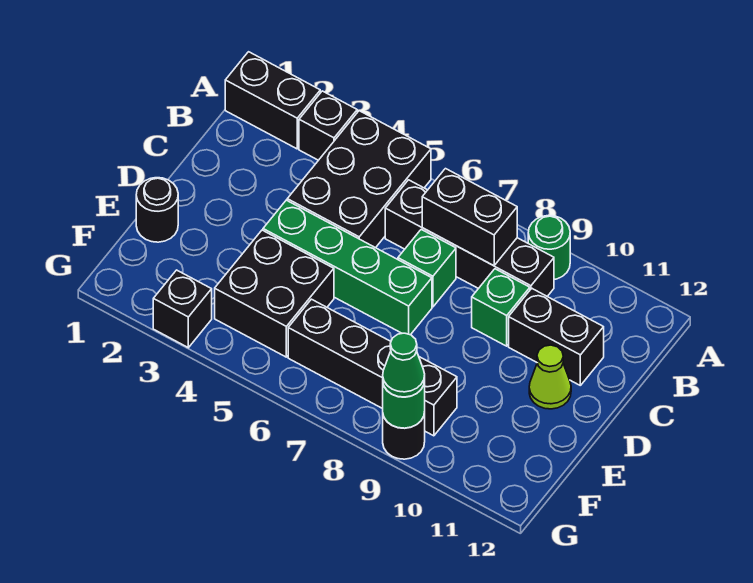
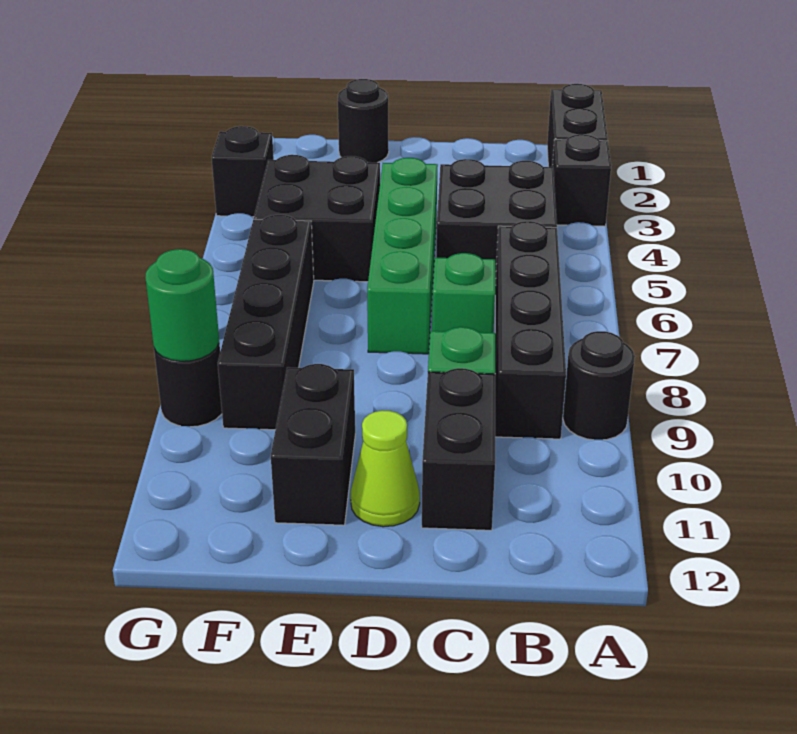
black 2x3 brick [287,111,431,248] -> black 2x2 brick [436,159,557,285]
green 1x1 round brick [528,215,570,279] -> black 1x1 round brick [563,331,635,440]
black 1x2 brick [422,169,517,266] -> black 1x2 brick moved to [271,364,355,525]
green 1x1 cone [383,333,425,397] -> none

